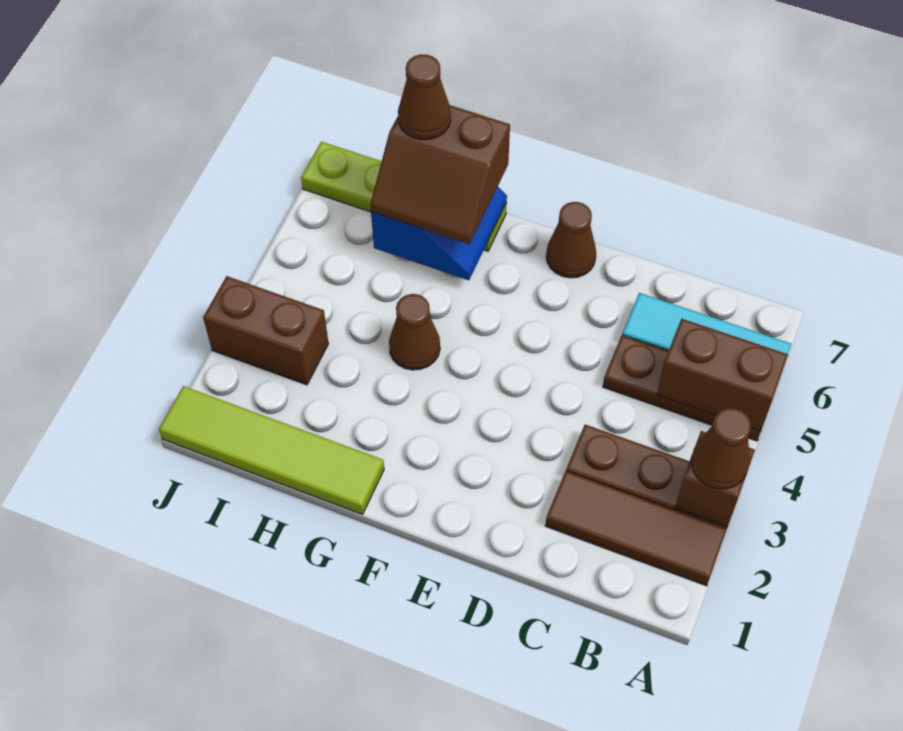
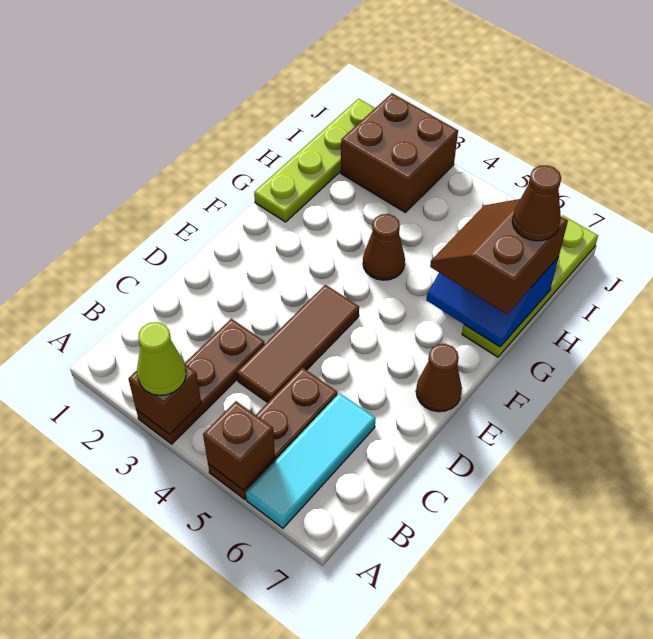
brown 1x3 tile [545,471,727,586] -> brown 1x3 tile moved to [237,285,359,403]
brown 1x1 cone [691,408,751,489] -> lime 1x1 cone [137,322,186,395]
brown 1x2 brick [657,319,788,431] -> brown 1x1 brick [203,401,275,490]
lime 1x4 tile [159,386,384,514] -> lime 1x4 plate [254,99,375,222]
brown 1x2 brick [203,276,329,385] -> brown 2x2 brick [341,93,458,213]

